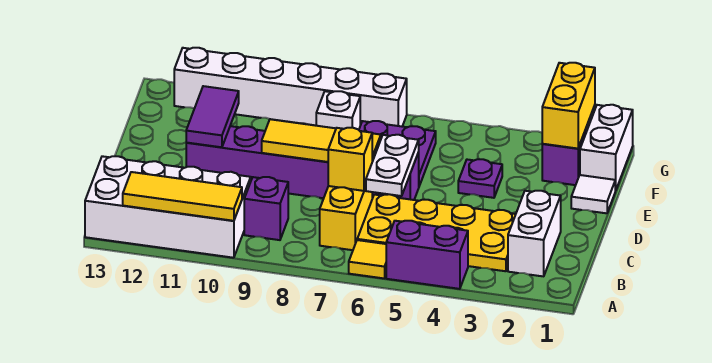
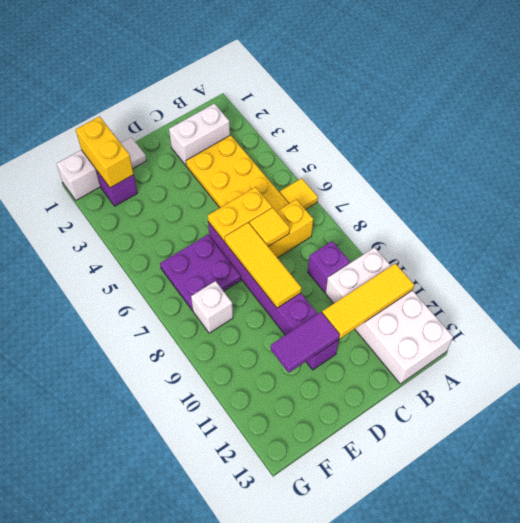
purple 1x2 brick [386,221,468,289] -> none
yellow 1x3 tile [123,172,242,221] -> yellow 1x3 tile turned to [322,263,414,338]
white 1x2 plate [366,135,419,196] -> yellow 1x2 plate [208,187,272,241]
yellow 1x1 brick [328,128,372,191] -> yellow 1x1 tile [250,208,290,247]
purple 1x1 plate [458,159,502,198] -> none
yellow 1x2 brick [542,63,595,149] -> yellow 1x2 brick turned to [76,116,134,188]
white 1x6 brick [174,48,407,126] -> none

